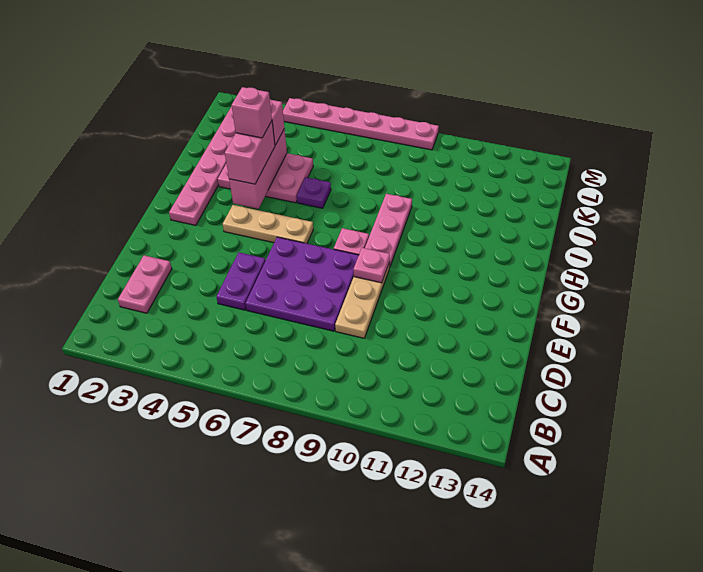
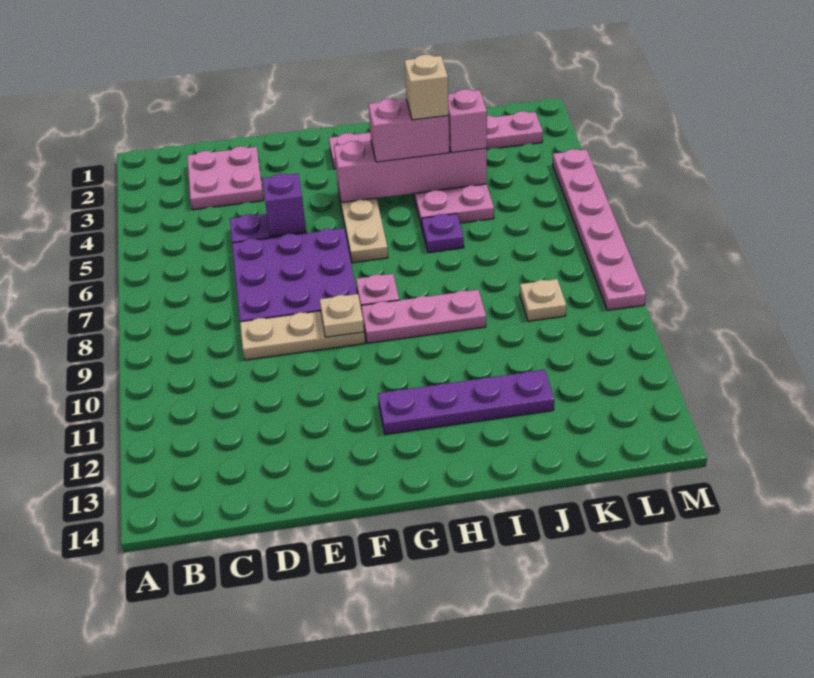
pink 1x2 plate [118,255,172,313] -> pink 2x2 plate [187,146,264,210]
none -> purple 1x1 brick [262,173,306,236]
pink 1x1 plate [353,248,390,283] -> tan 1x1 plate [320,294,364,337]
none -> purple 1x4 plate [378,370,554,435]
pink 1x3 brick [229,129,287,209] -> pink 1x4 brick [334,141,487,203]
pink 1x1 brick [231,87,272,138] -> tan 1x1 brick [405,55,449,120]
none -> tan 1x1 plate [520,279,566,321]

